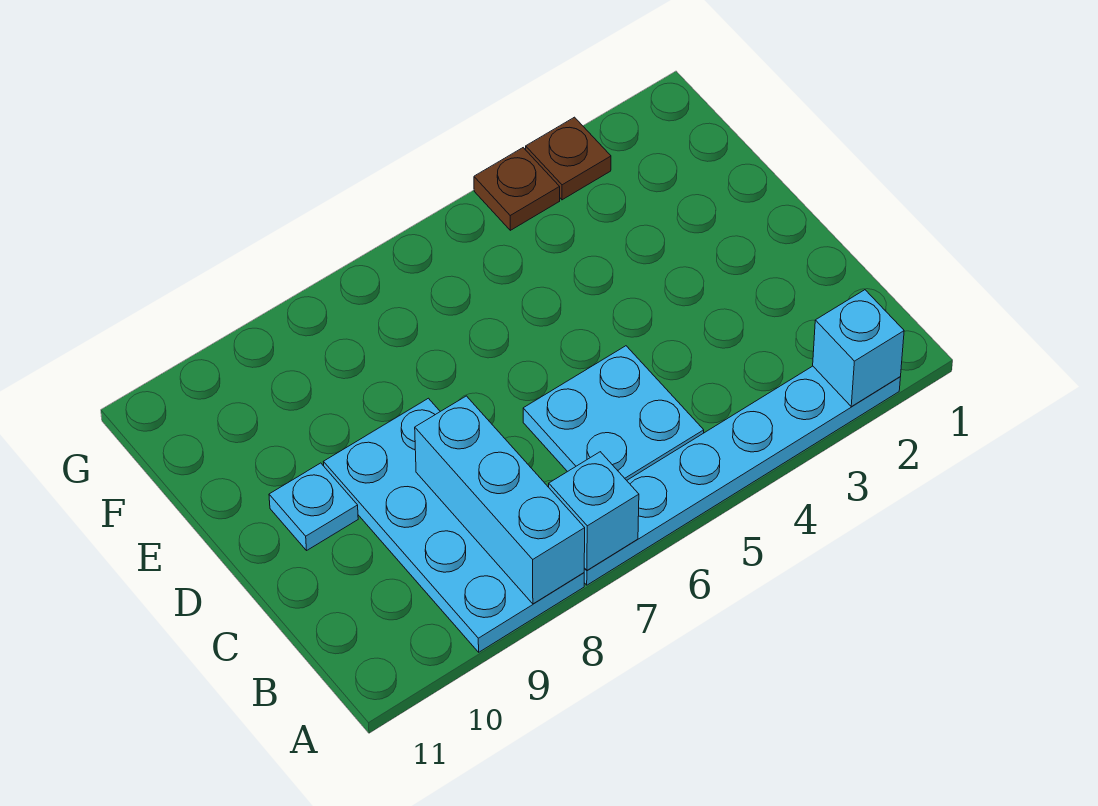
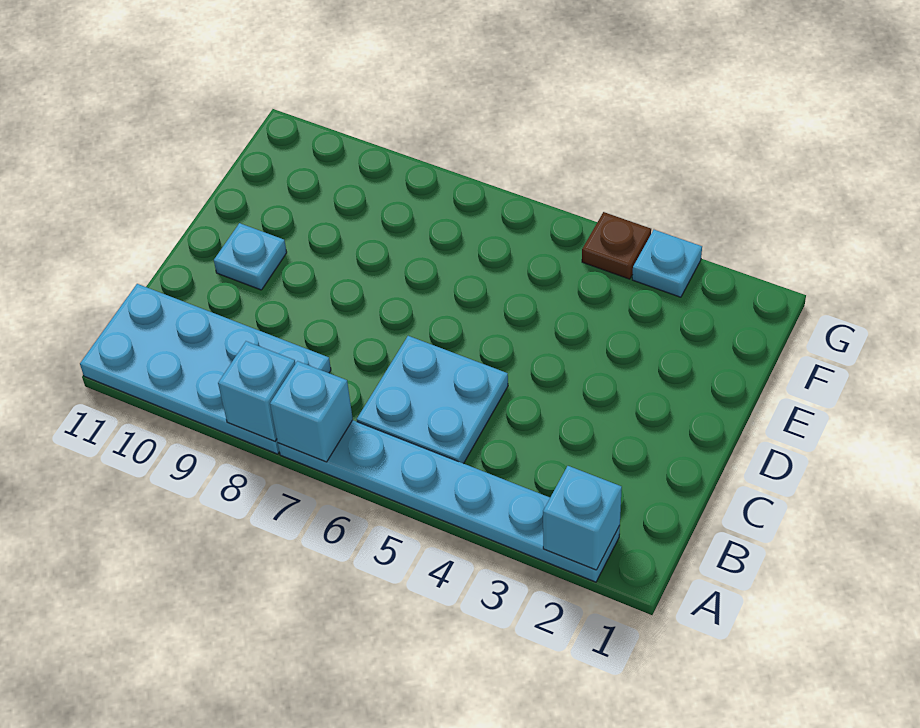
cyan 2x4 plate [324,398,584,652] -> cyan 2x4 plate turned to [80,284,331,454]
cyan 1x3 brick [415,396,585,604] -> cyan 1x1 brick [218,341,295,441]
brown 1x1 plate [526,117,611,200] -> cyan 1x1 plate [632,230,702,297]

